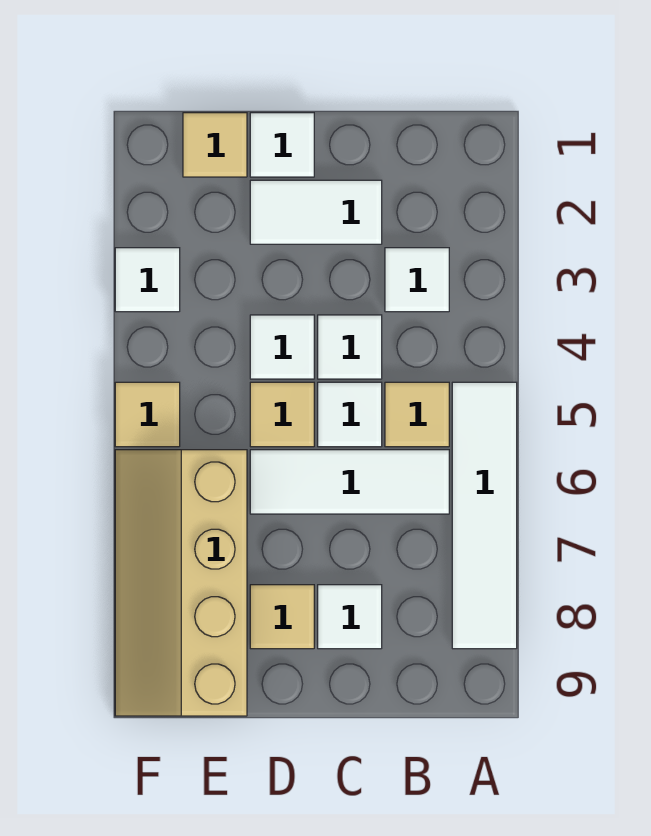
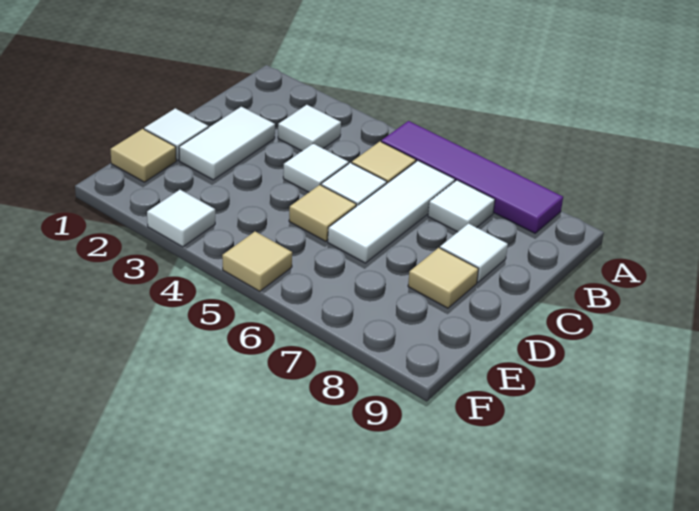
white 1x4 tile [452,382,517,649] -> purple 1x4 tile [381,121,563,233]
white 1x1 tile [250,315,314,379] -> white 1x1 tile moved to [428,180,495,232]
tan 2x4 slope [115,450,247,716] -> none

